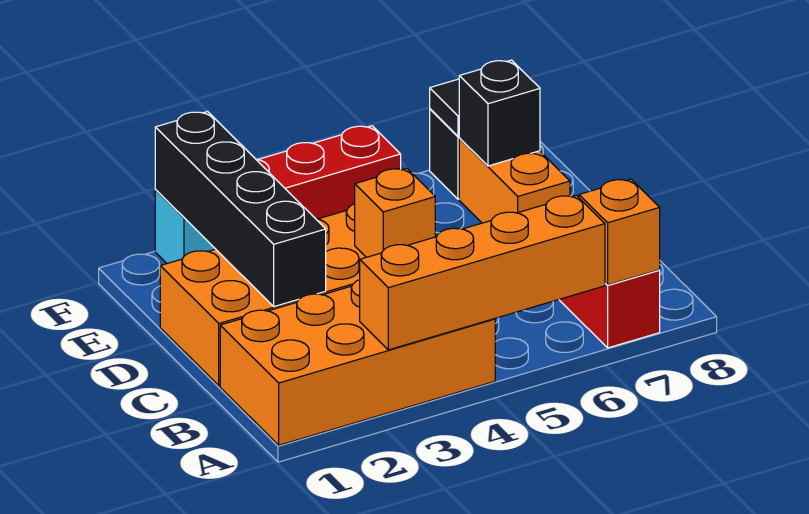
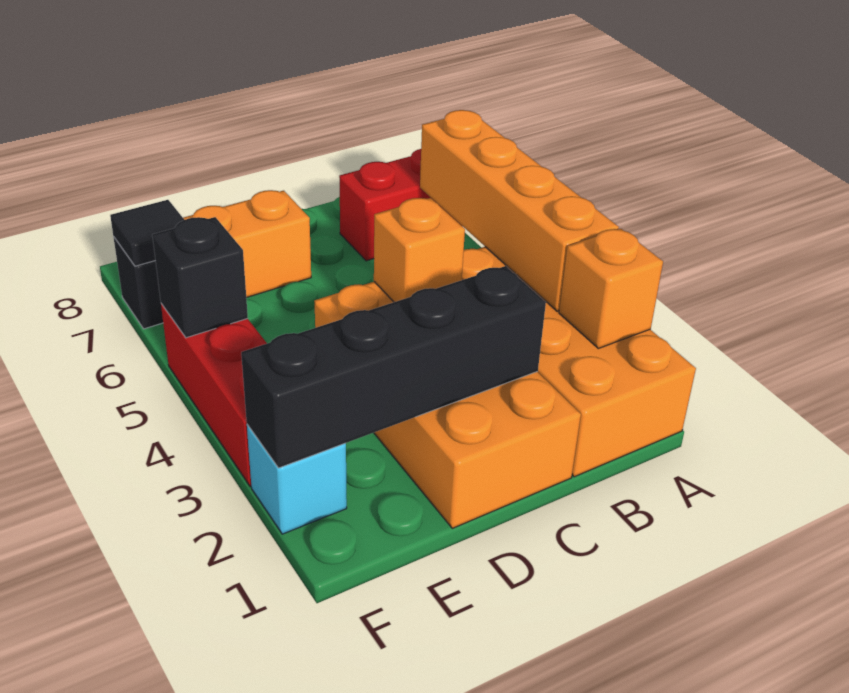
orange 1x1 brick [579,179,660,285] -> orange 1x1 brick moved to [559,229,663,349]
black 1x1 brick [459,60,540,166] -> black 1x1 brick moved to [152,217,248,338]

